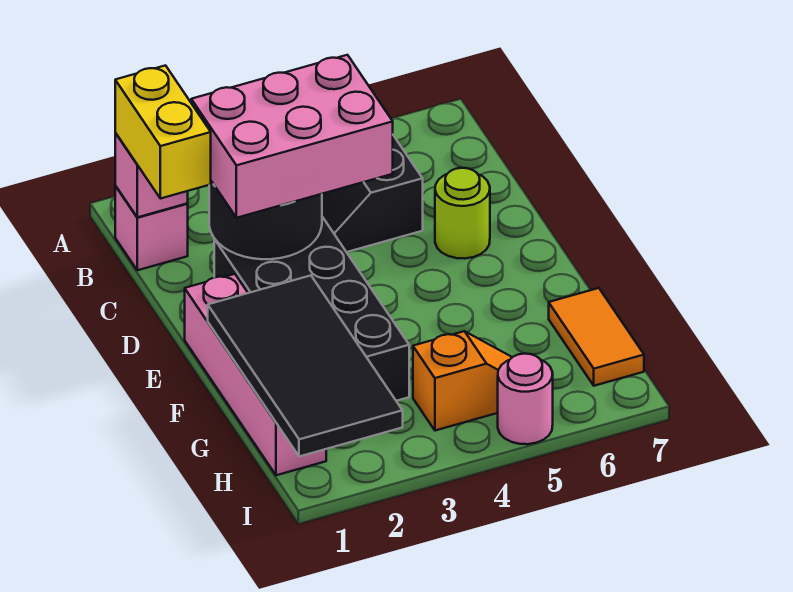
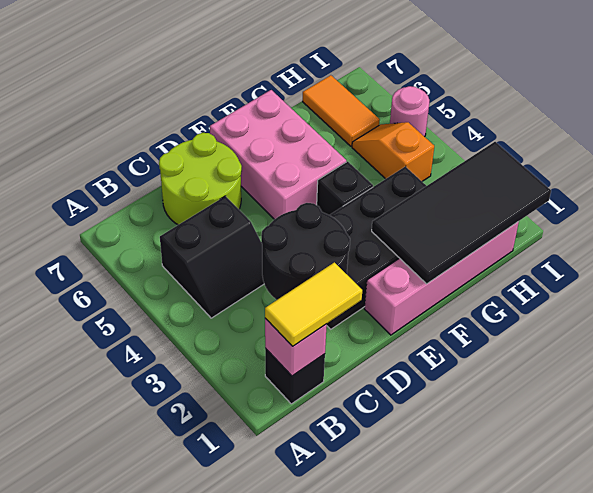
pink 1x1 brick [115,186,188,270] -> black 1x1 brick [265,348,325,404]
yellow 1x2 brick [115,65,211,199] -> yellow 1x2 tile [265,262,362,346]
pink 2x3 brick [191,55,393,218] -> pink 2x3 brick moved to [210,90,346,220]
lime 1x1 round brick [435,168,490,258] -> lime 2x2 round brick [159,133,242,225]
none -> black 1x1 brick [317,161,373,215]
orange 1x2 tile [549,288,644,386] -> orange 1x2 tile turned to [303,75,380,146]

